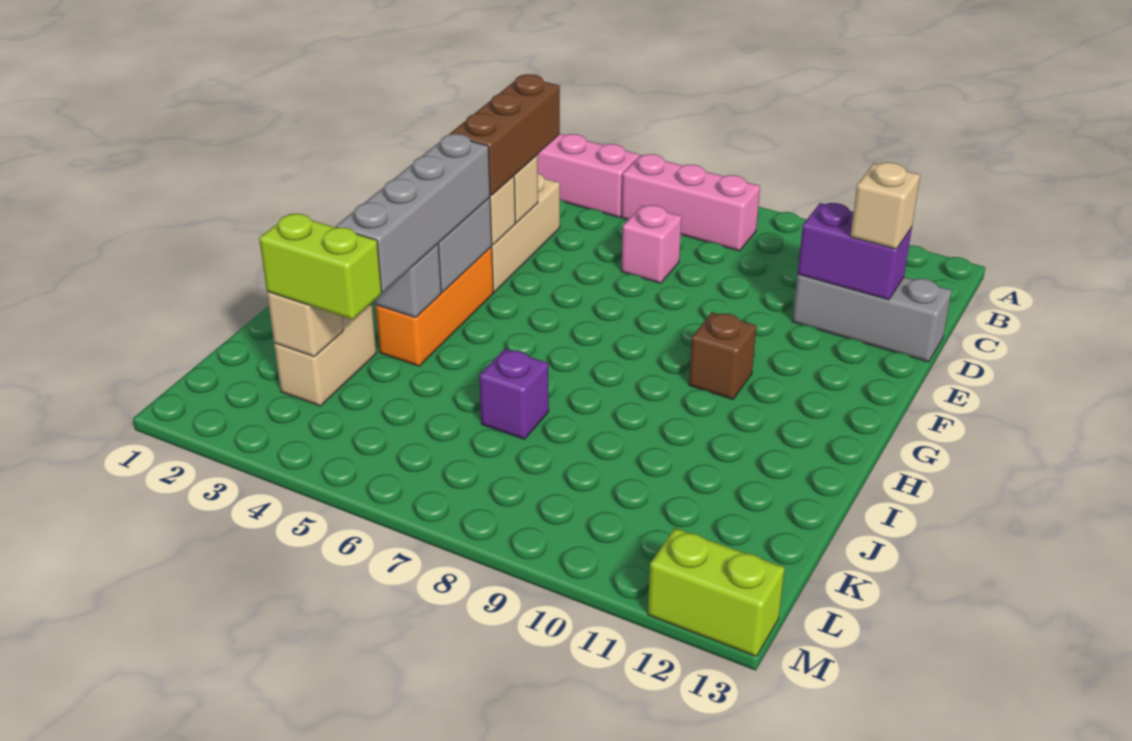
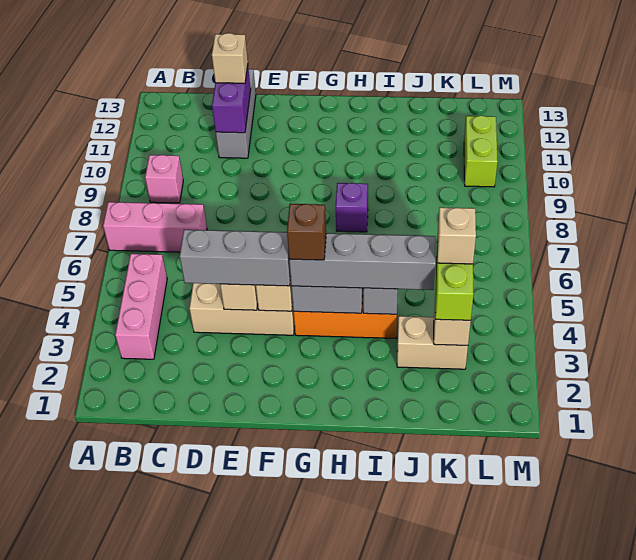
pink 1x3 brick [622,154,760,251] -> pink 1x3 brick turned to [103,202,207,252]
brown 1x3 brick [449,74,560,196] -> grey 1x3 brick [180,230,291,286]
pink 1x1 brick [621,205,682,283] -> pink 1x1 brick moved to [145,155,183,203]
brown 1x1 brick [689,312,756,399] -> brown 1x1 brick moved to [287,204,326,260]
purple 1x1 brick [479,349,549,439] -> purple 1x1 brick moved to [336,183,368,232]
none -> tan 1x1 brick [437,207,476,264]
lime 1x2 brick [648,528,785,656] -> lime 1x2 brick moved to [464,116,498,187]

